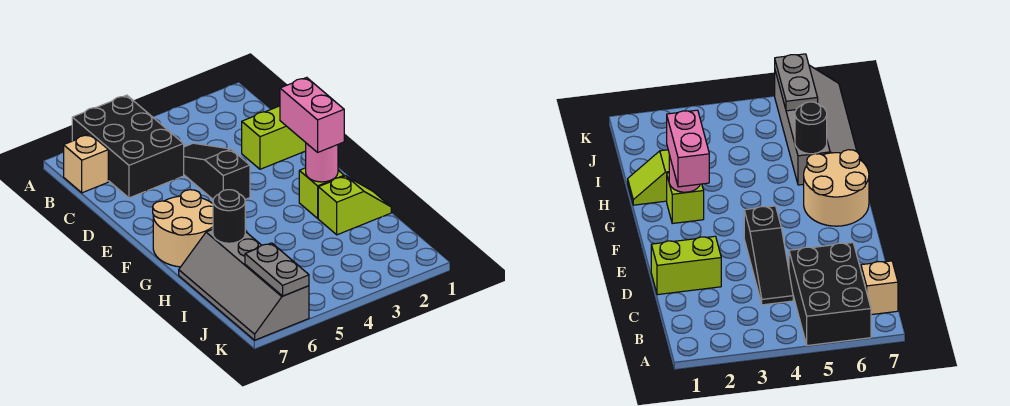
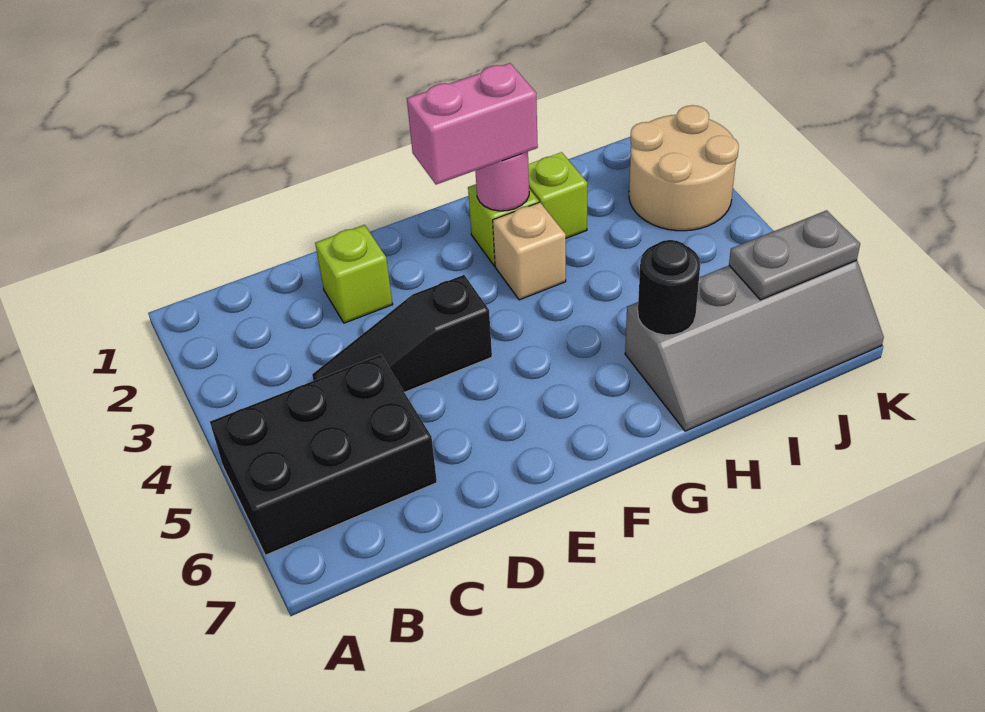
tan 1x1 brick [64,134,108,193] -> tan 1x1 brick moved to [493,202,566,300]
lime 1x2 brick [242,106,306,169] -> lime 1x1 brick [315,225,393,323]
tan 2x2 round brick [153,190,213,267] -> tan 2x2 round brick moved to [629,105,739,231]

